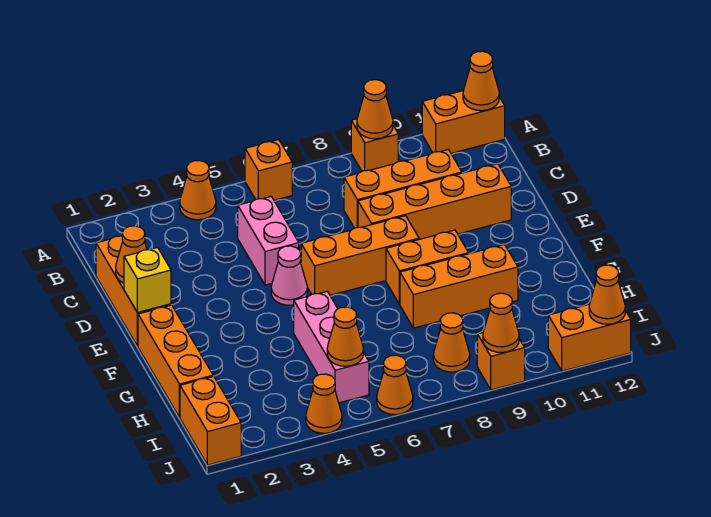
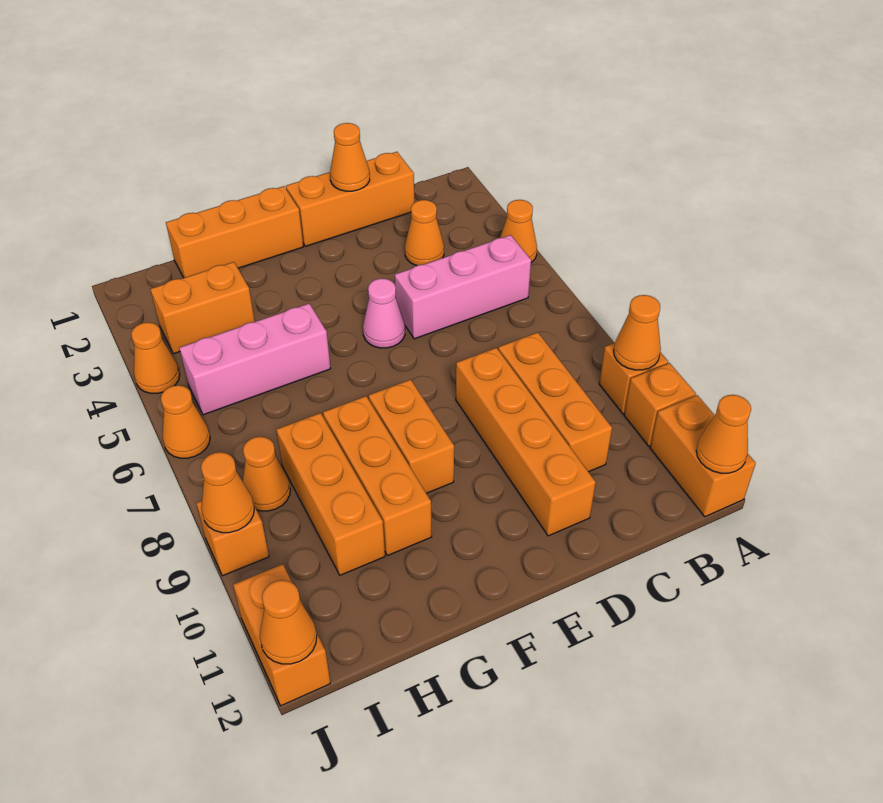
orange 1x1 brick [245,140,292,200] -> orange 1x1 brick moved to [624,363,696,446]
pink 1x2 brick [238,197,299,285] -> pink 1x3 brick [395,235,531,339]
yellow 1x1 brick [124,248,171,313] -> none
orange 1x3 brick [301,216,419,295] -> orange 1x3 brick moved to [276,413,385,575]
orange 1x2 brick [180,376,241,465] -> orange 1x2 brick moved to [150,262,255,354]
orange 1x1 cone [327,307,363,366] -> orange 1x1 cone moved to [405,200,444,266]

